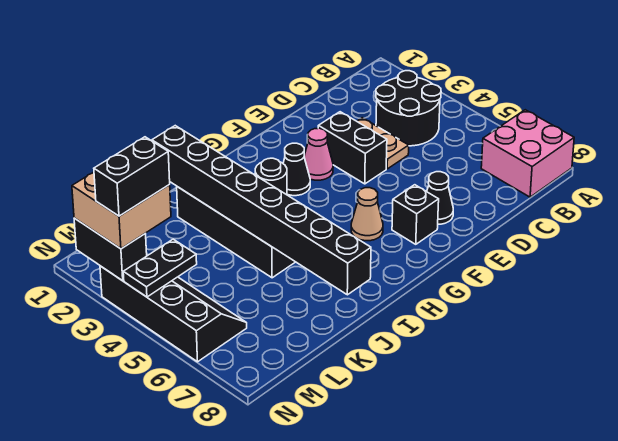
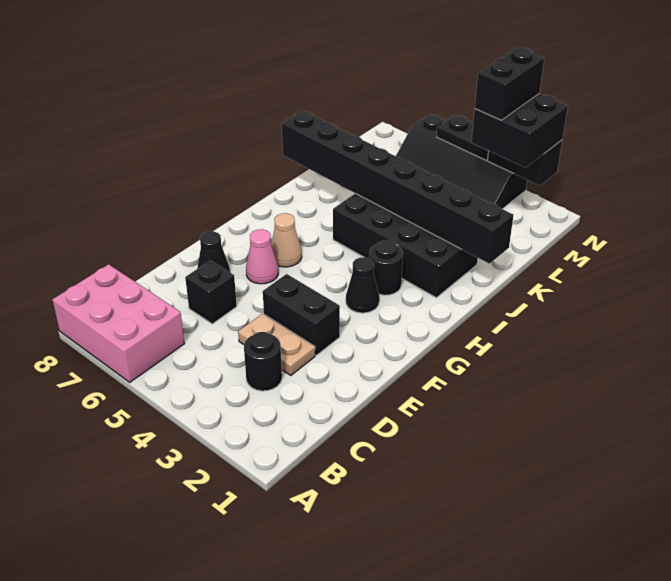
pink 2x2 brick [481,110,574,197] -> pink 2x3 brick [53,264,184,382]
black 2x2 round brick [376,71,441,146] -> black 1x1 round brick [244,332,282,391]
pink 1x1 cone [304,128,333,180] -> pink 1x1 cone moved to [246,229,278,284]
black 1x1 brick [392,185,439,244] -> black 1x1 brick moved to [185,260,237,324]
tan 2x2 brick [72,172,171,249] -> black 2x2 brick [471,94,568,168]
black 1x2 plate [123,239,197,297] -> black 1x2 plate turned to [437,115,488,160]

